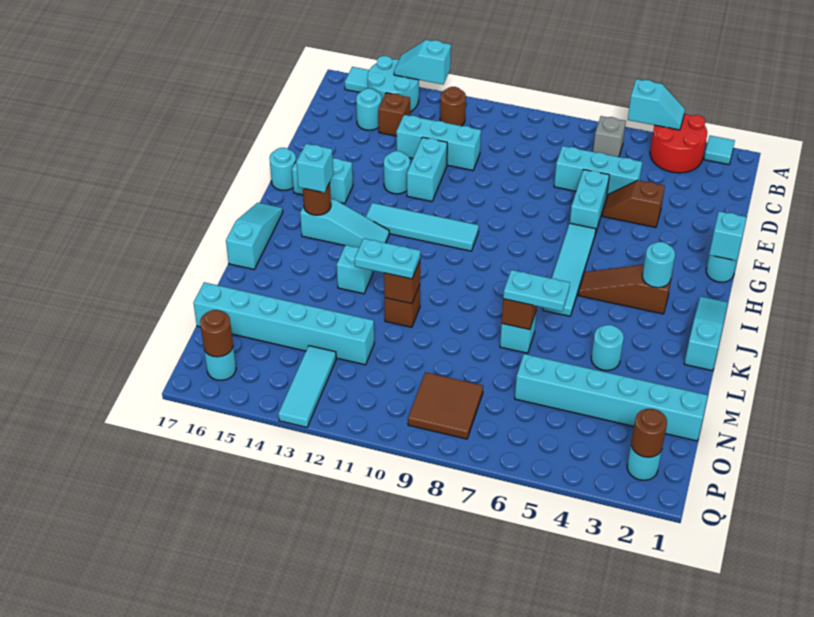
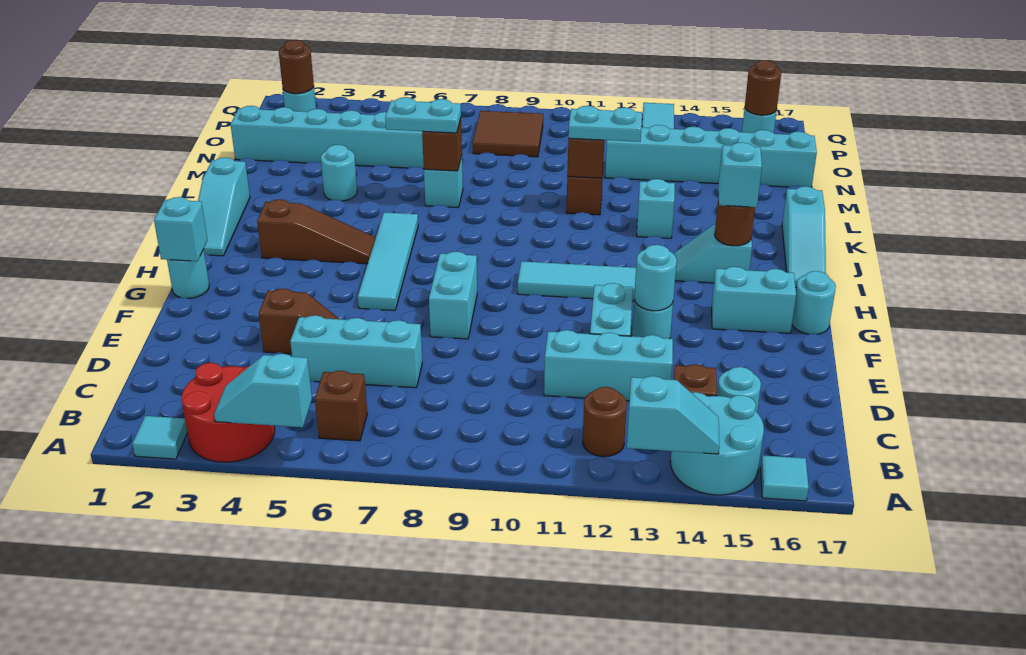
grey 1x1 brick [593,116,626,157] -> brown 1x1 brick [315,371,367,441]
cyan 1x2 brick [570,170,609,234] -> cyan 1x2 brick moved to [429,252,477,339]
cyan 1x1 round brick [642,242,675,288] -> cyan 1x1 round brick moved to [634,245,677,311]
cyan 1x3 slope [300,199,389,248] -> cyan 1x2 slope [674,225,752,283]

